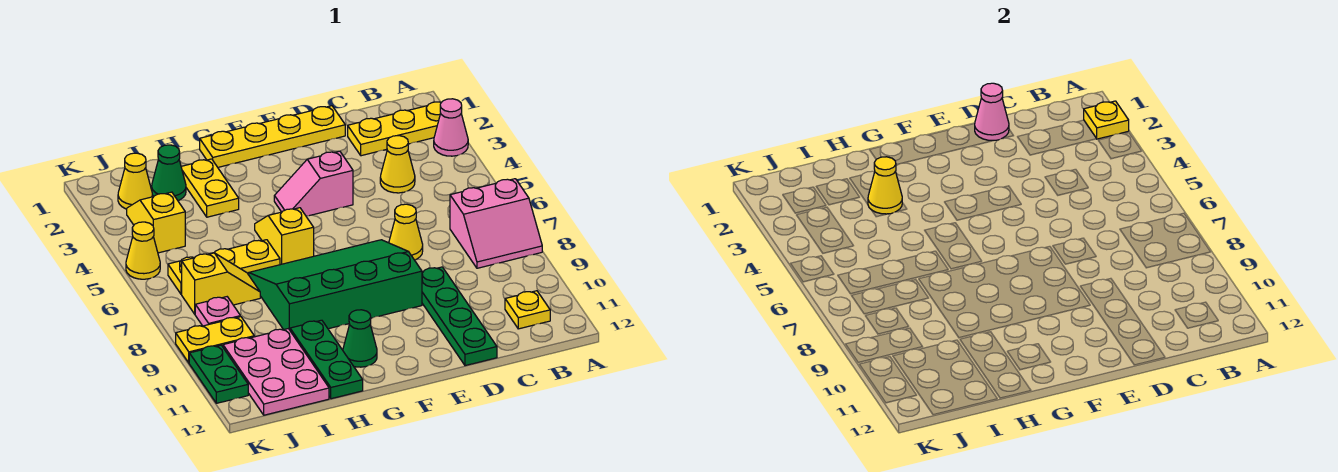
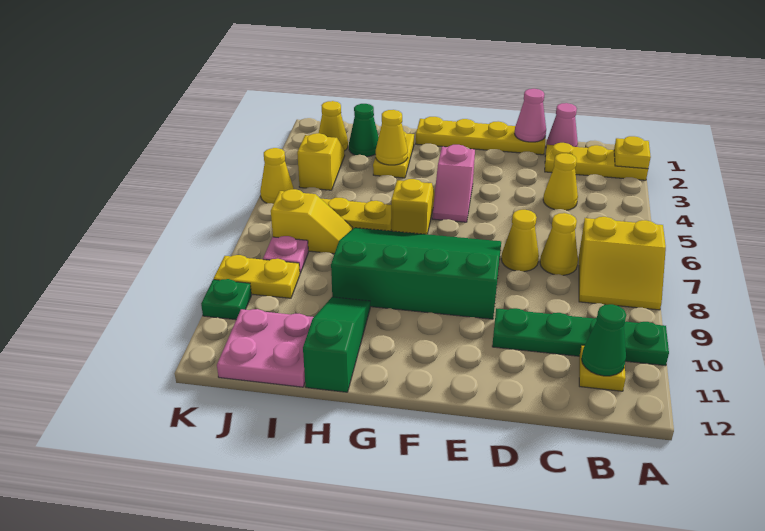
pink 1x1 cone [434,99,468,156] -> pink 1x1 cone moved to [546,103,578,147]
pink 2x2 slope [450,179,542,268] -> yellow 2x2 slope [579,217,666,310]
none -> yellow 1x1 cone [540,213,578,275]
green 1x4 plate [422,267,497,366] -> green 1x4 plate turned to [492,308,669,366]
pink 1x2 slope [274,151,353,216] -> pink 1x2 slope turned to [432,145,475,222]
green 1x1 cone [343,310,377,367] -> green 1x1 cone moved to [581,304,626,376]
green 1x3 plate [290,320,363,399] -> green 1x3 slope [303,297,370,392]
pink 2x3 plate [223,329,329,415] -> pink 2x2 plate [217,309,314,387]
green 1x2 plate [189,345,248,403] -> green 1x1 plate [201,279,251,320]

